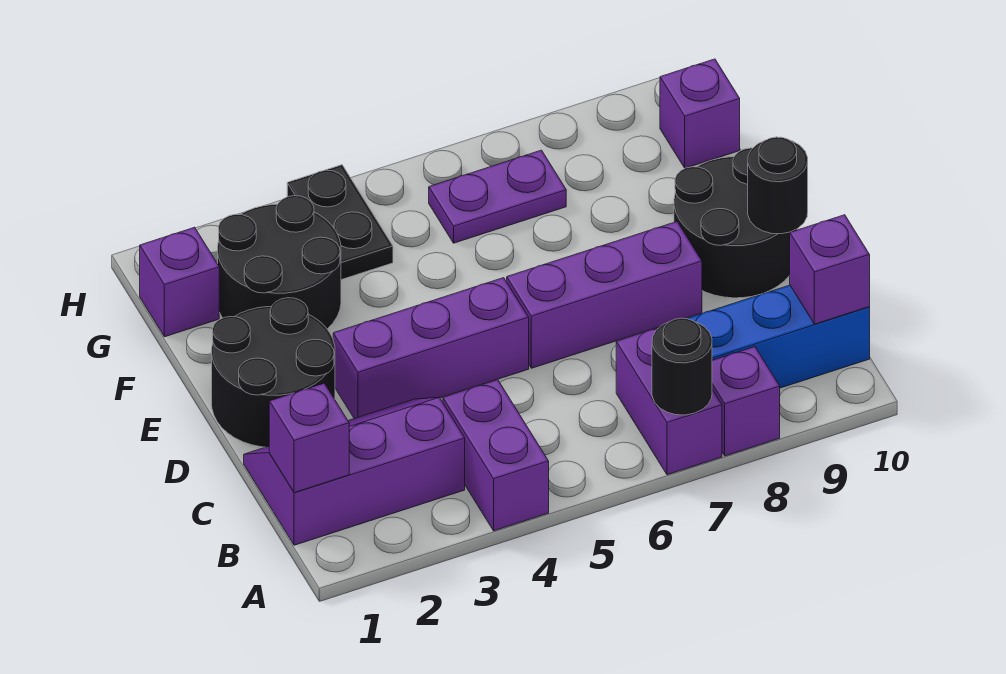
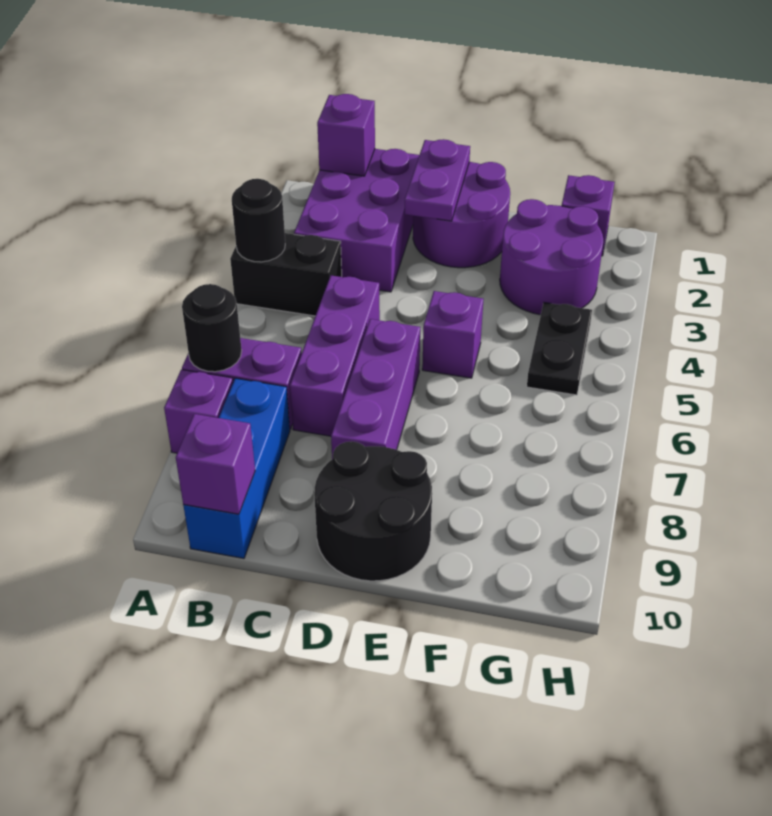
purple 1x2 brick [443,380,549,531] -> black 1x2 brick [230,233,342,316]
purple 2x3 slope [244,397,465,545] -> purple 2x3 brick [294,149,419,292]
black 2x2 round brick [212,298,335,447] -> purple 2x2 round brick [413,162,510,268]
purple 1x3 brick [333,278,529,418] -> purple 1x3 brick moved to [290,276,380,436]
black 1x1 round brick [748,137,808,234] -> black 1x1 round brick moved to [232,179,285,262]
black 2x2 round brick [218,196,341,329] -> purple 2x2 round brick [500,199,603,315]
black 1x2 plate [287,165,393,280] -> black 1x2 plate turned to [527,302,592,395]
purple 1x2 plate [429,150,566,243] -> purple 1x2 plate moved to [405,139,470,221]
purple 1x1 brick [660,59,740,168] -> purple 1x1 brick moved to [422,291,483,378]

